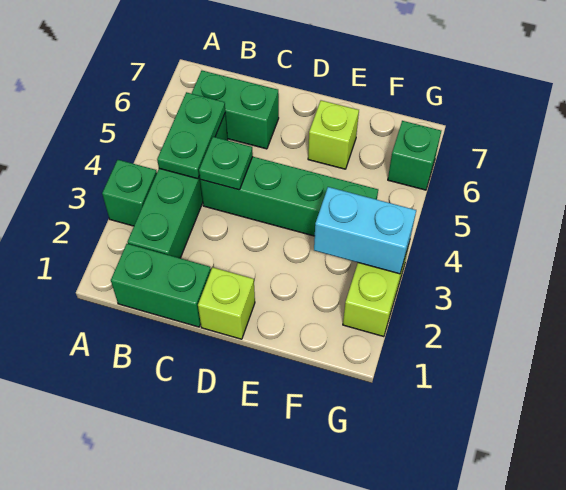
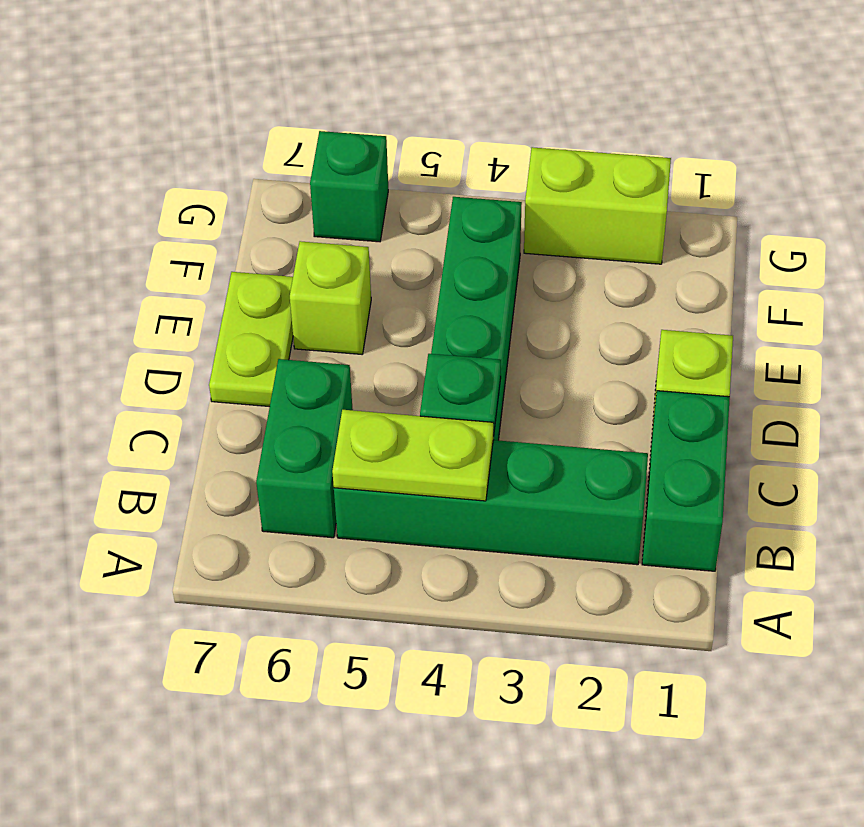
green 1x1 brick [102,160,157,226] -> none
green 1x2 plate [157,92,225,179] -> lime 1x2 plate [332,410,493,501]
none -> lime 1x2 plate [209,272,293,407]
cyan 1x2 brick [314,187,416,274] -> none

